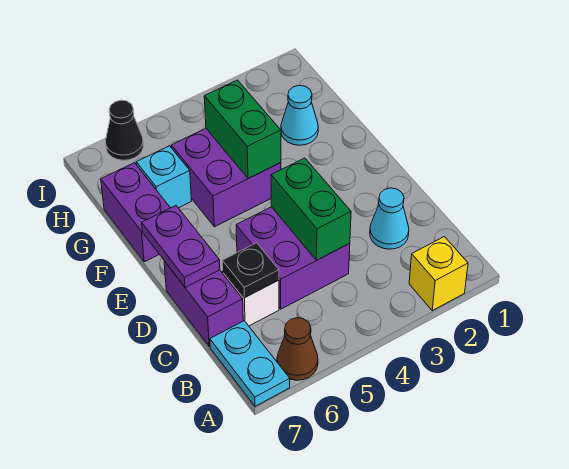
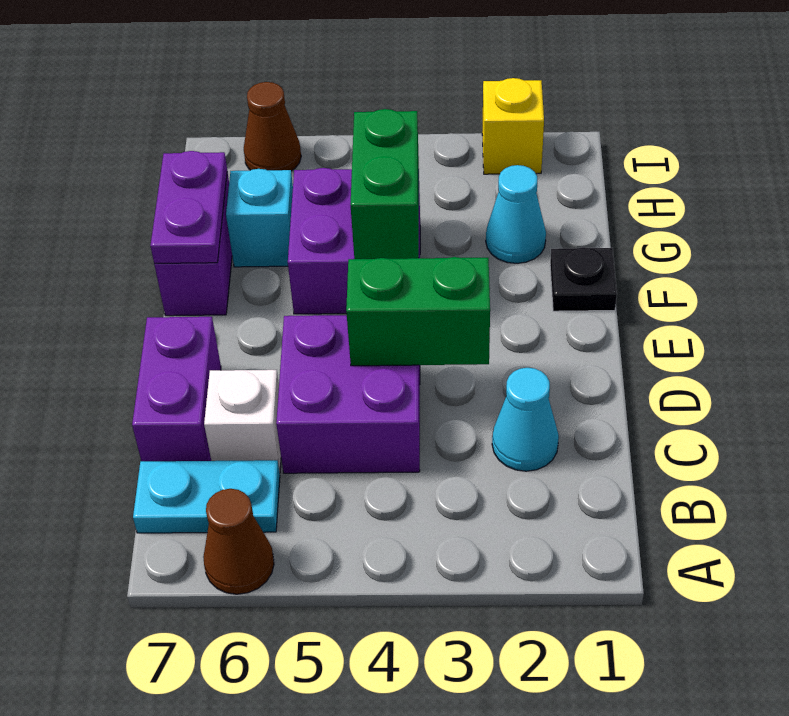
yellow 1x1 brick [409,237,468,311] -> yellow 1x1 brick moved to [482,78,544,174]
cyan 1x2 plate [210,321,290,406] -> cyan 1x2 plate turned to [133,460,280,533]
green 1x2 brick [271,158,351,260] -> green 1x2 brick turned to [346,257,490,366]
black 1x1 plate [222,243,279,298] -> black 1x1 plate moved to [550,247,617,311]
purple 1x2 plate [142,206,220,287] -> purple 1x2 plate moved to [150,151,227,263]
black 1x1 cone [106,100,143,160] -> brown 1x1 cone [244,82,301,171]

